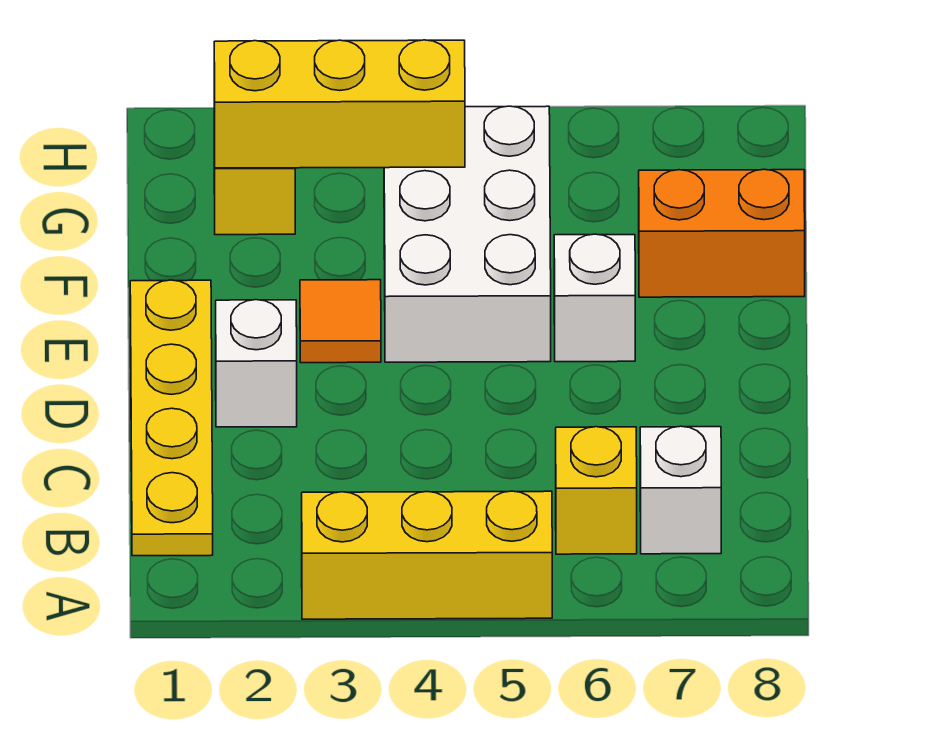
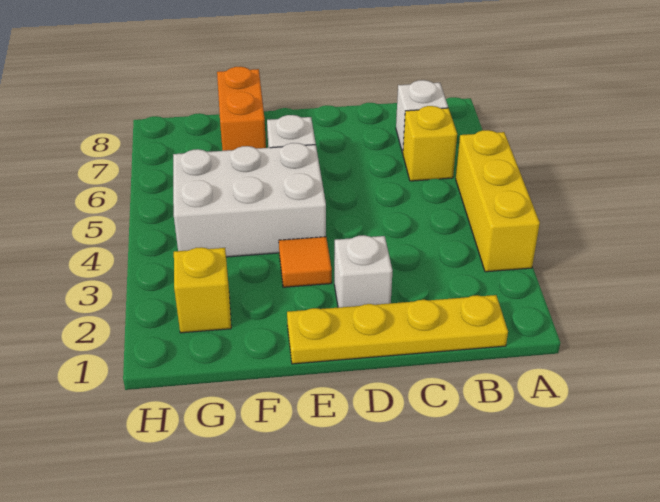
yellow 1x3 brick [214,40,465,168] -> none

